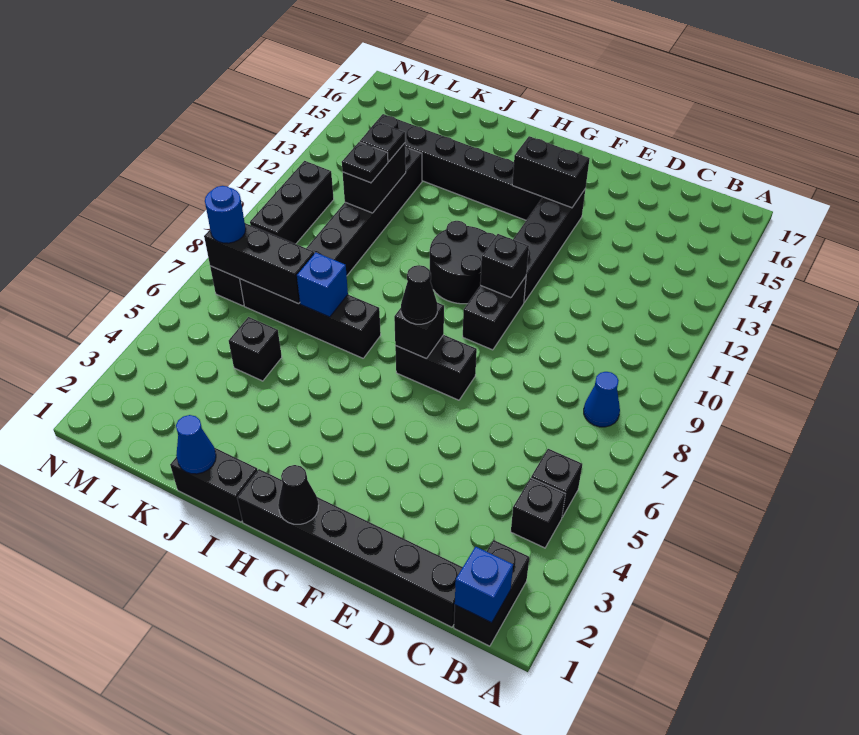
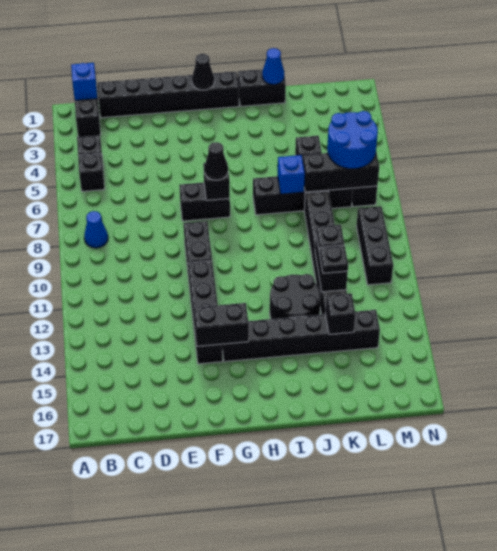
black 1x1 brick [480,234,529,298] -> black 1x1 brick moved to [325,294,355,334]
black 2x2 round brick [430,221,496,304] -> black 2x2 round brick moved to [270,274,321,319]
blue 1x1 round brick [205,186,246,243] -> blue 2x2 round brick [327,111,378,169]

